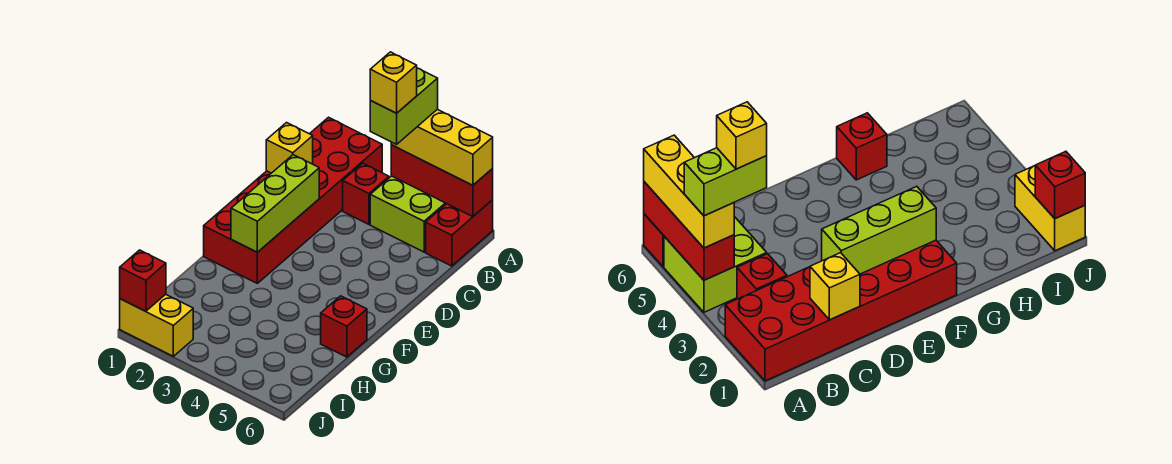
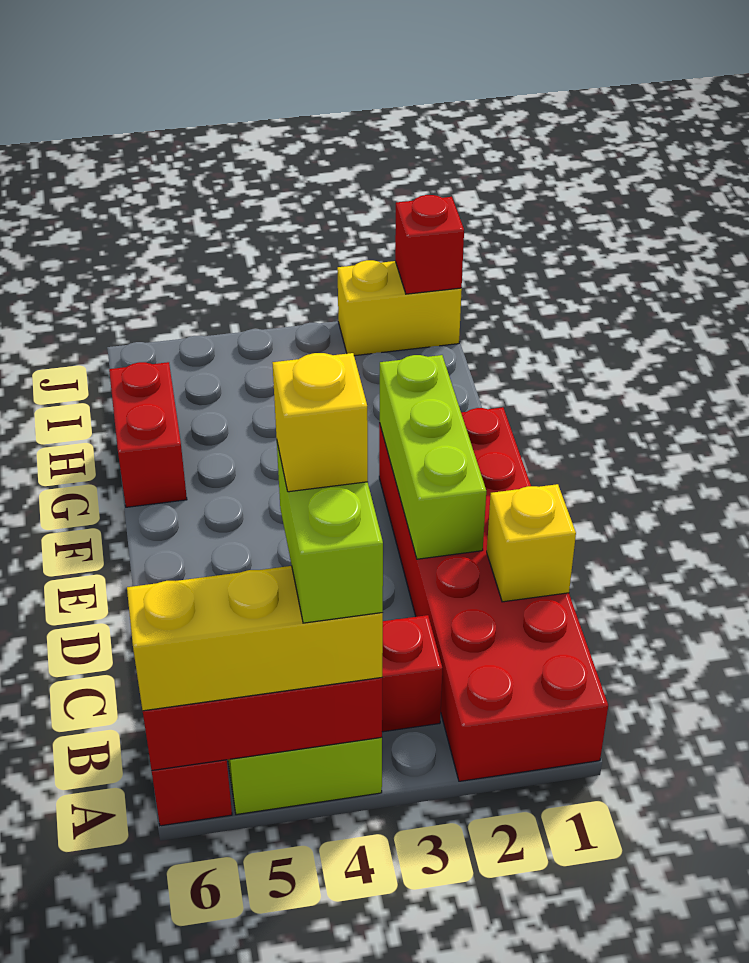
red 1x1 brick [321,296,367,357] -> red 1x2 brick [109,362,187,507]

